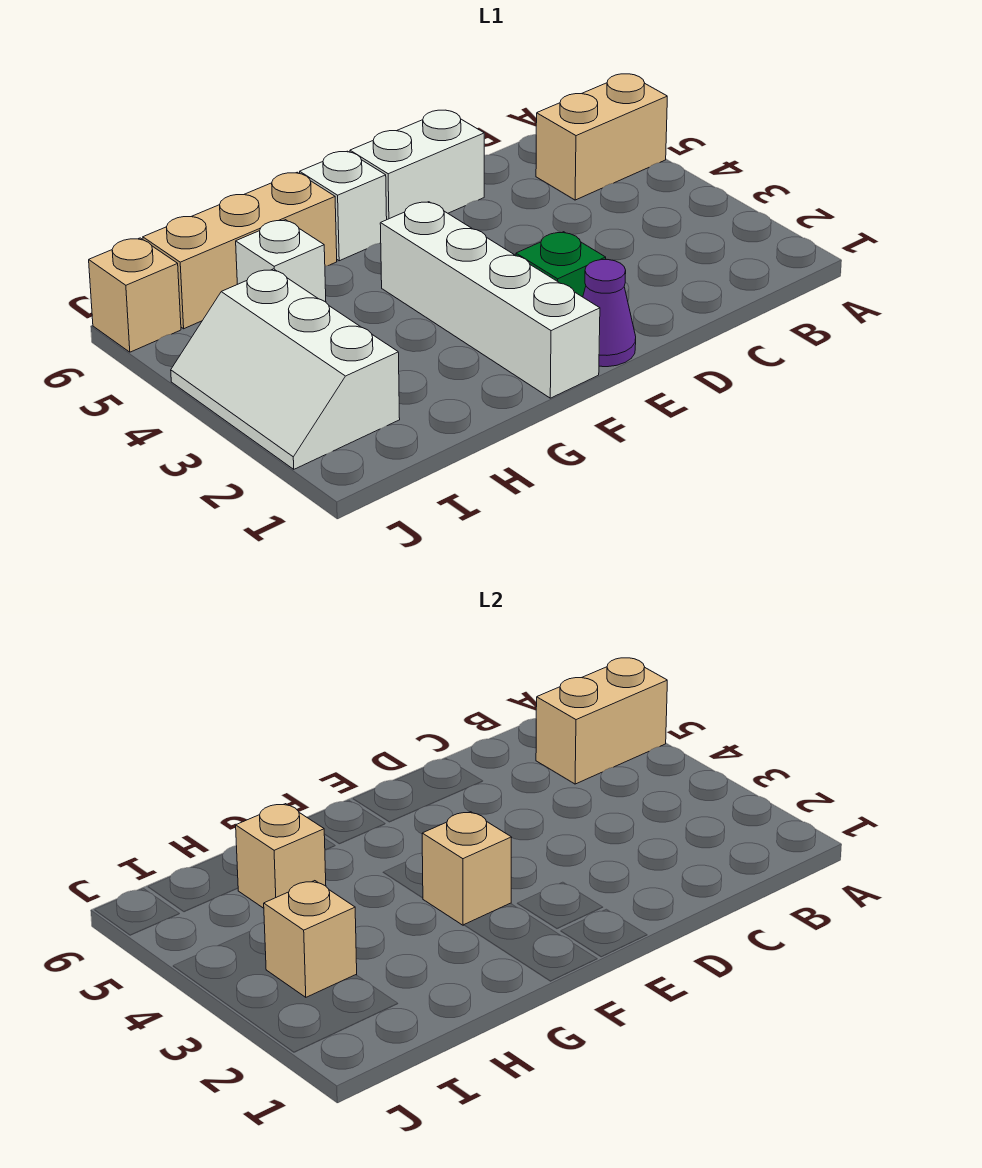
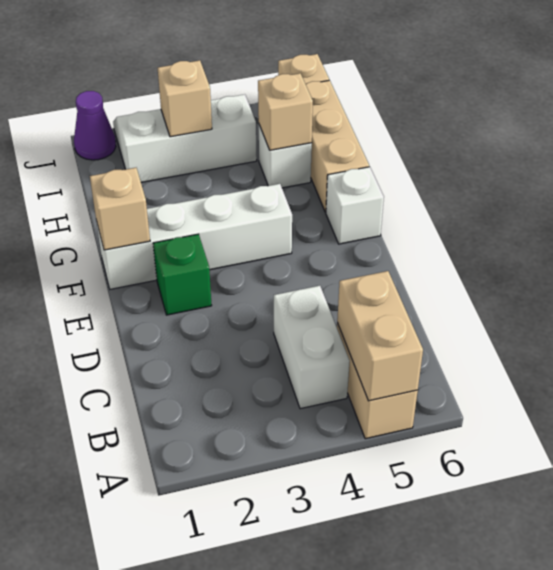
white 1x2 brick [350,110,484,219] -> white 1x2 brick moved to [274,286,350,409]
purple 1x1 cone [583,260,636,367] -> purple 1x1 cone moved to [74,91,116,160]
tan 1x1 brick [422,812,512,925] -> tan 1x1 brick moved to [90,168,150,250]

